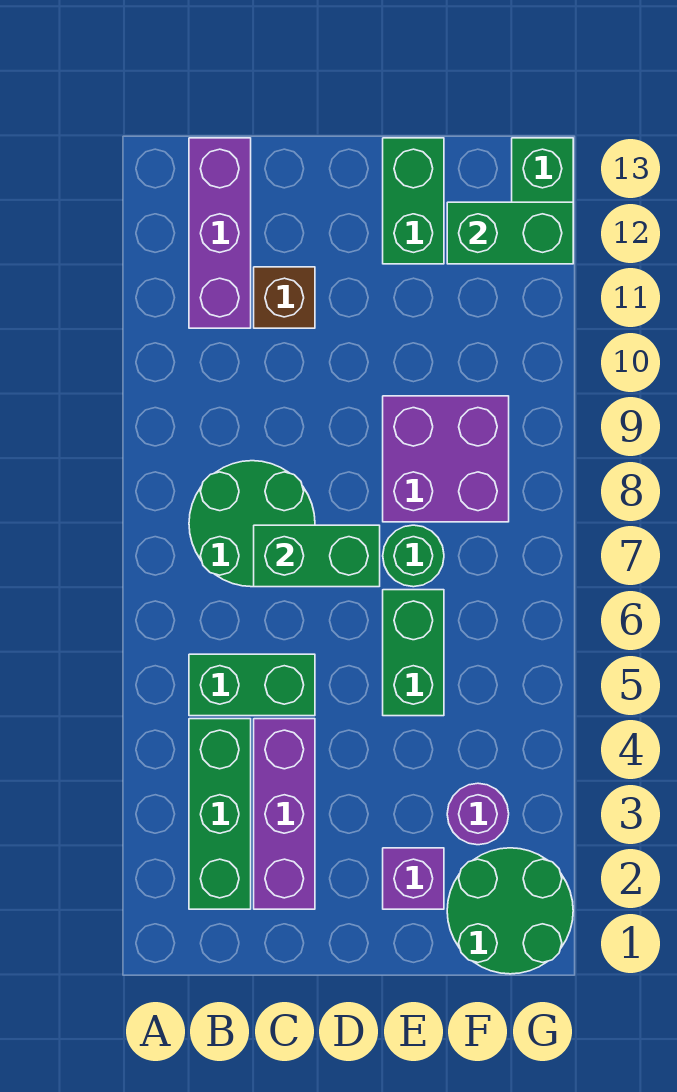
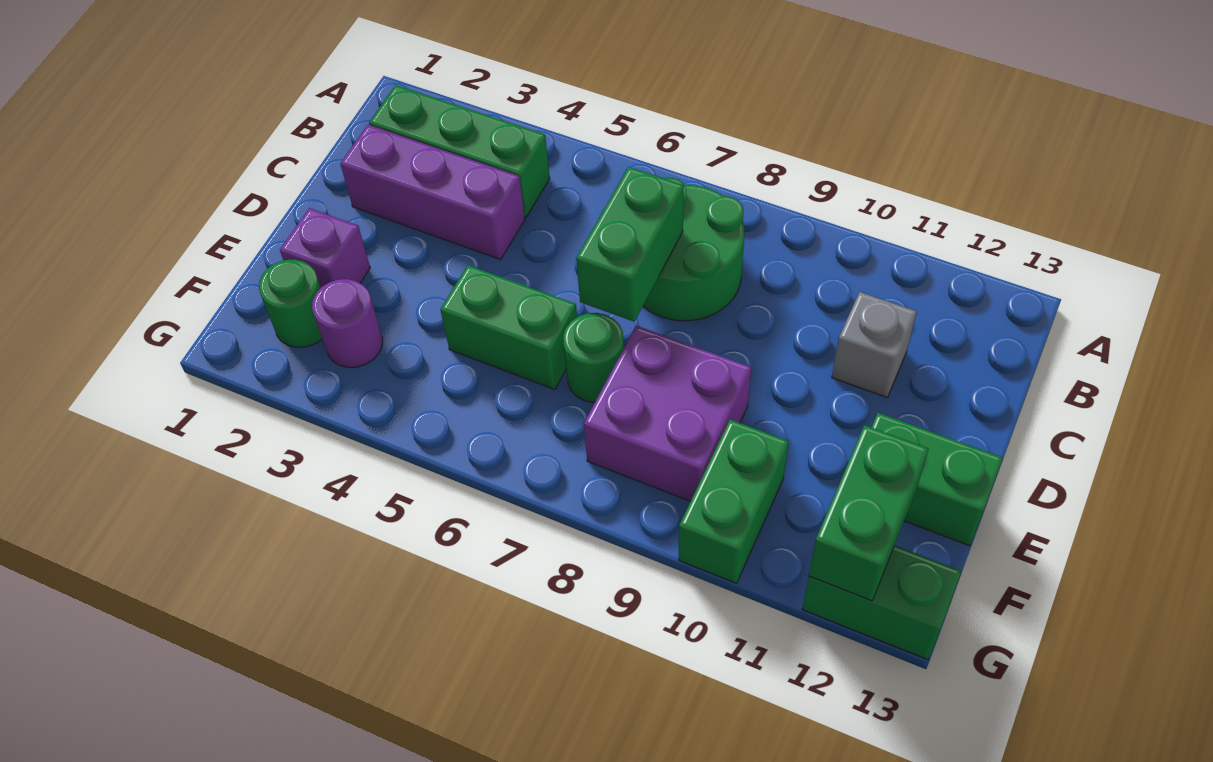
green 1x2 brick [189,654,315,716] -> green 1x2 brick moved to [679,420,789,583]
purple 1x3 brick [189,138,251,328] -> none
brown 1x1 brick [254,267,315,328] -> grey 1x1 brick [832,292,917,397]
green 2x2 round brick [447,848,573,974] -> green 1x1 round brick [259,259,322,347]

